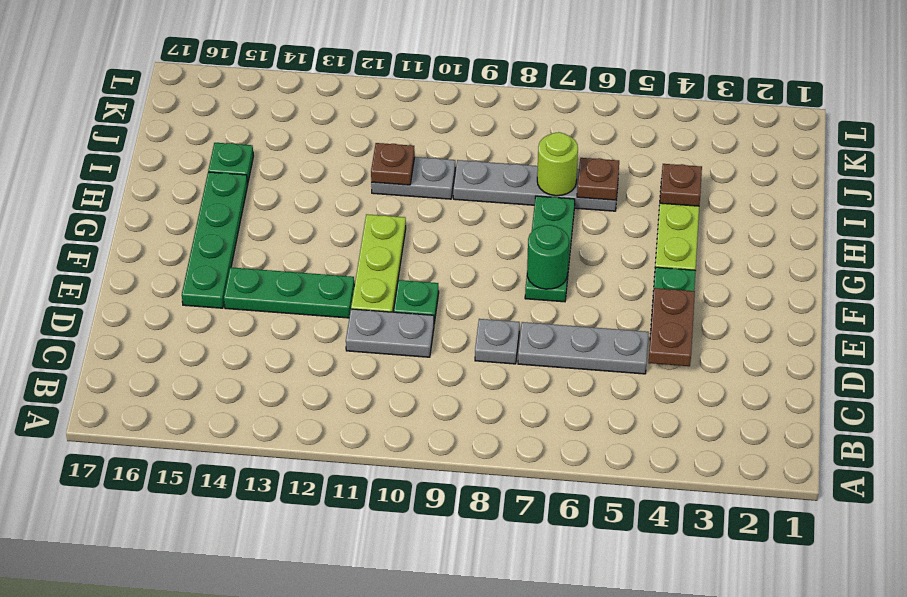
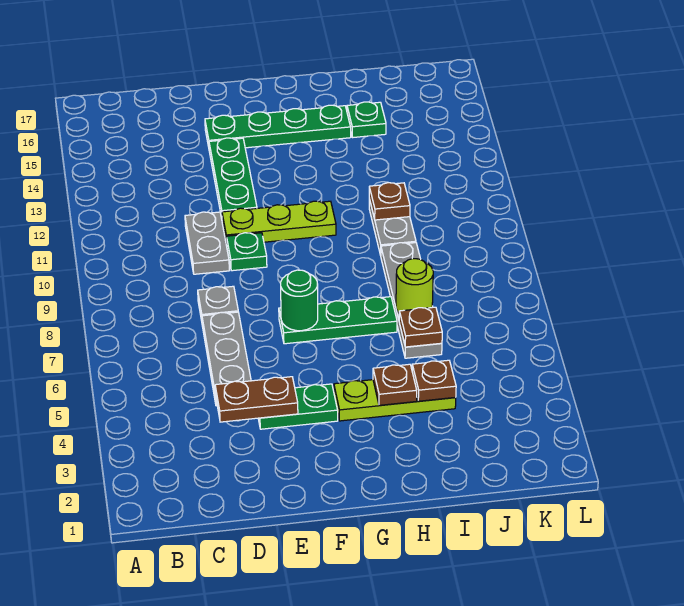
none -> brown 1x1 plate [373,364,417,405]

